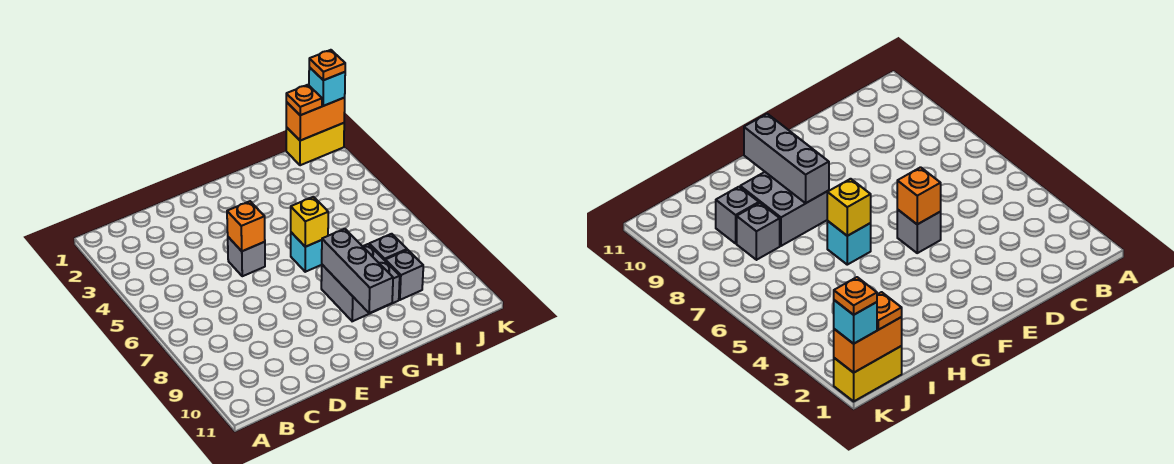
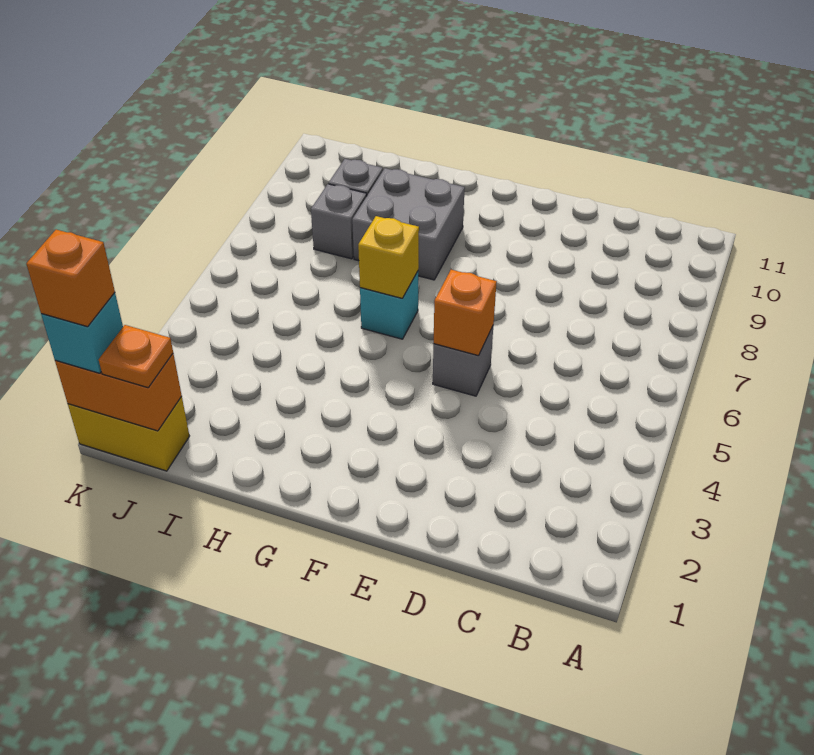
grey 1x3 brick [322,229,393,313] -> none
orange 1x1 plate [309,50,345,80] -> orange 1x1 brick [26,230,115,327]

